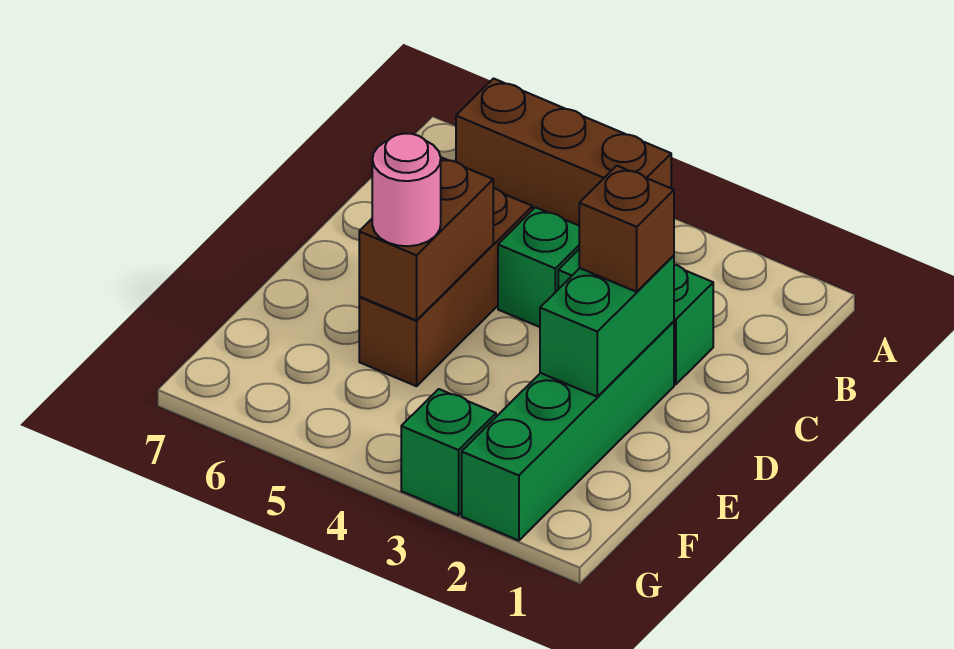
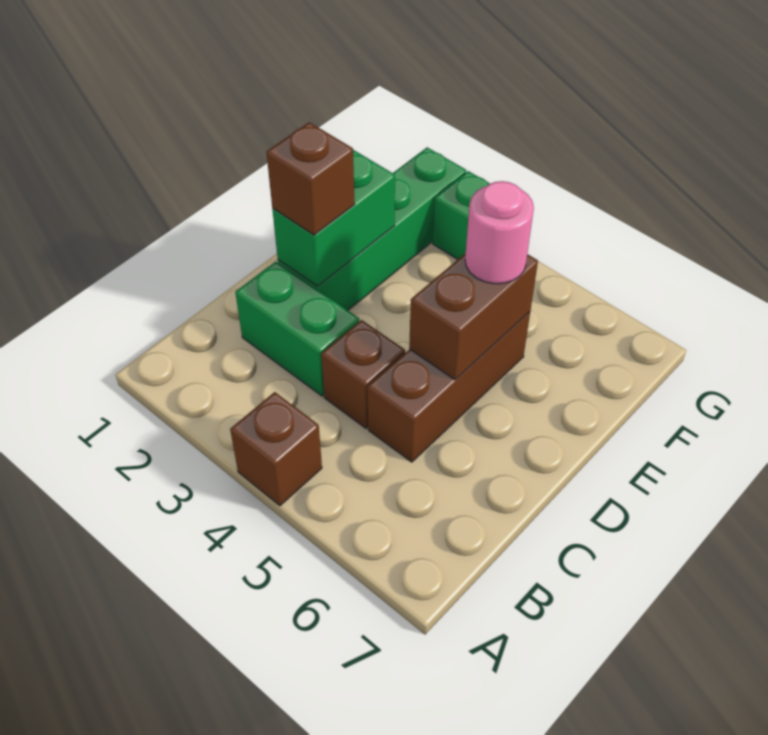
brown 1x3 brick [456,79,671,225] -> brown 1x1 brick [230,392,322,506]
green 1x1 brick [498,207,579,327] -> brown 1x1 brick [321,320,405,428]

